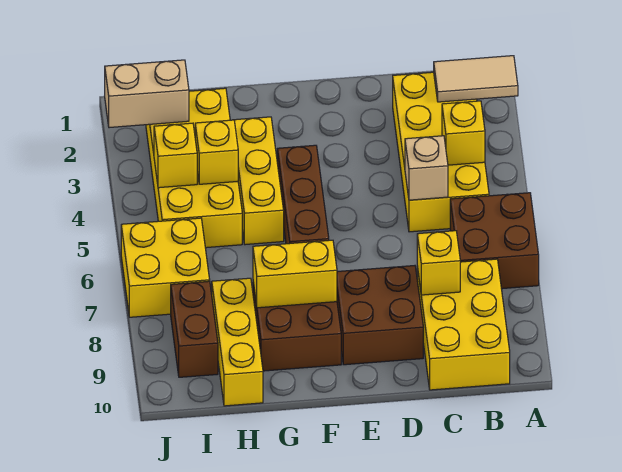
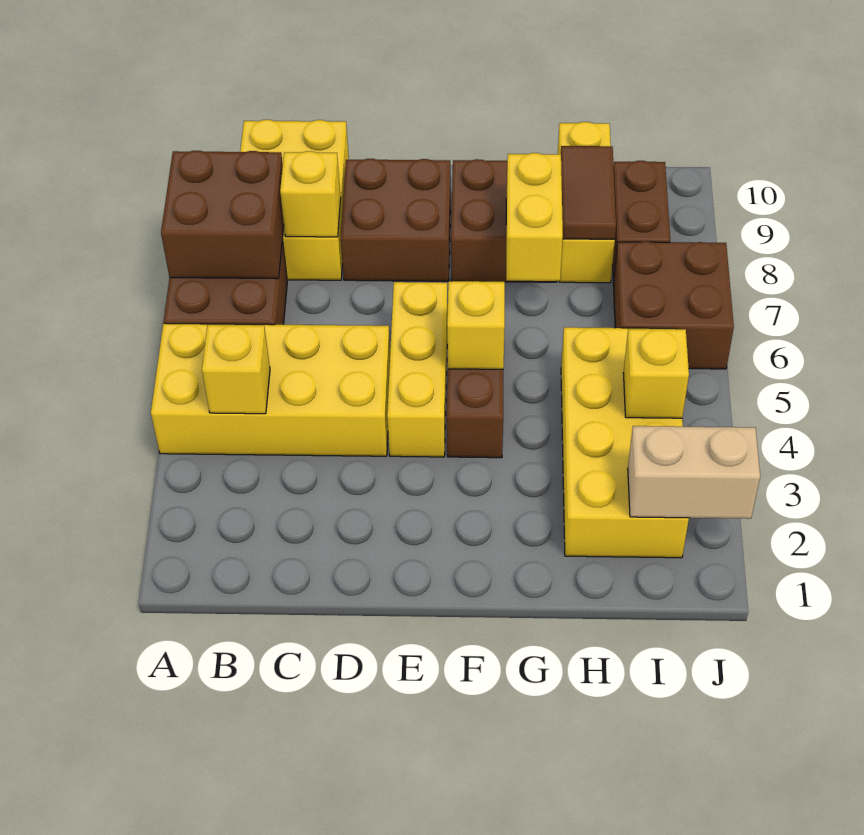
tan 1x2 tile [434,56,518,102] -> none
none -> brown 2x2 brick [161,151,284,279]
yellow 2x4 brick [393,72,489,232] -> yellow 2x4 brick turned to [151,323,390,456]
tan 1x1 brick [405,136,448,200] -> none
yellow 1x2 brick [253,240,337,308] -> yellow 1x2 brick turned to [506,153,563,281]
yellow 1x3 brick [234,117,284,245] -> yellow 1x3 brick moved to [387,282,448,457]
yellow 1x1 brick [195,120,238,184] -> yellow 1x1 brick moved to [447,281,505,369]
none -> brown 1x2 tile [561,146,616,239]
yellow 2x2 brick [121,218,210,317] -> brown 2x2 brick [613,242,734,369]

